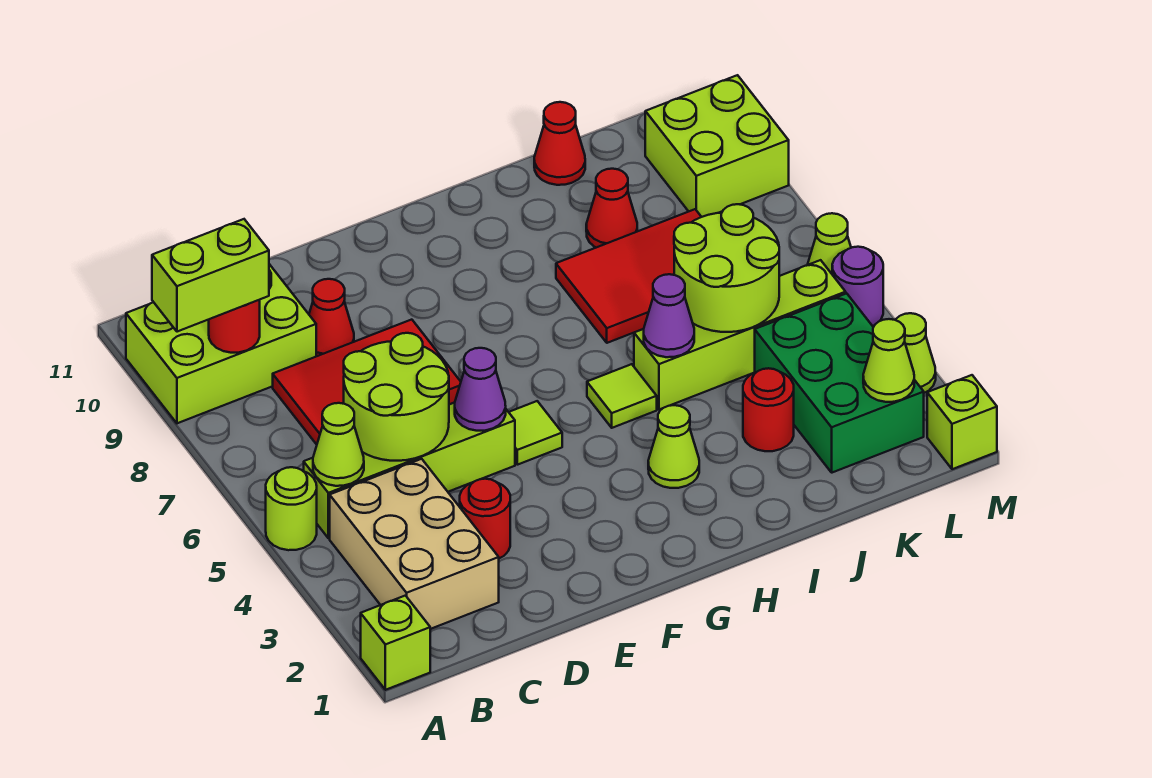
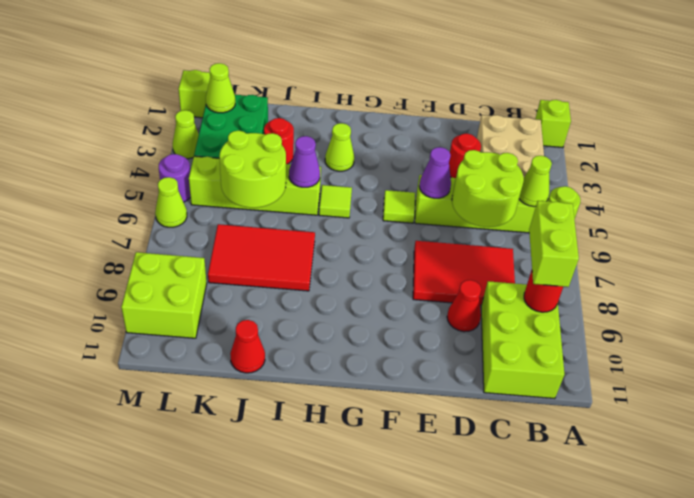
lime 2x3 brick [126,264,316,423] -> lime 2x3 brick turned to [481,281,565,399]
lime 1x2 brick [152,219,269,332] -> lime 1x2 brick turned to [529,201,579,287]
red 1x1 cone [586,169,637,248] -> none

